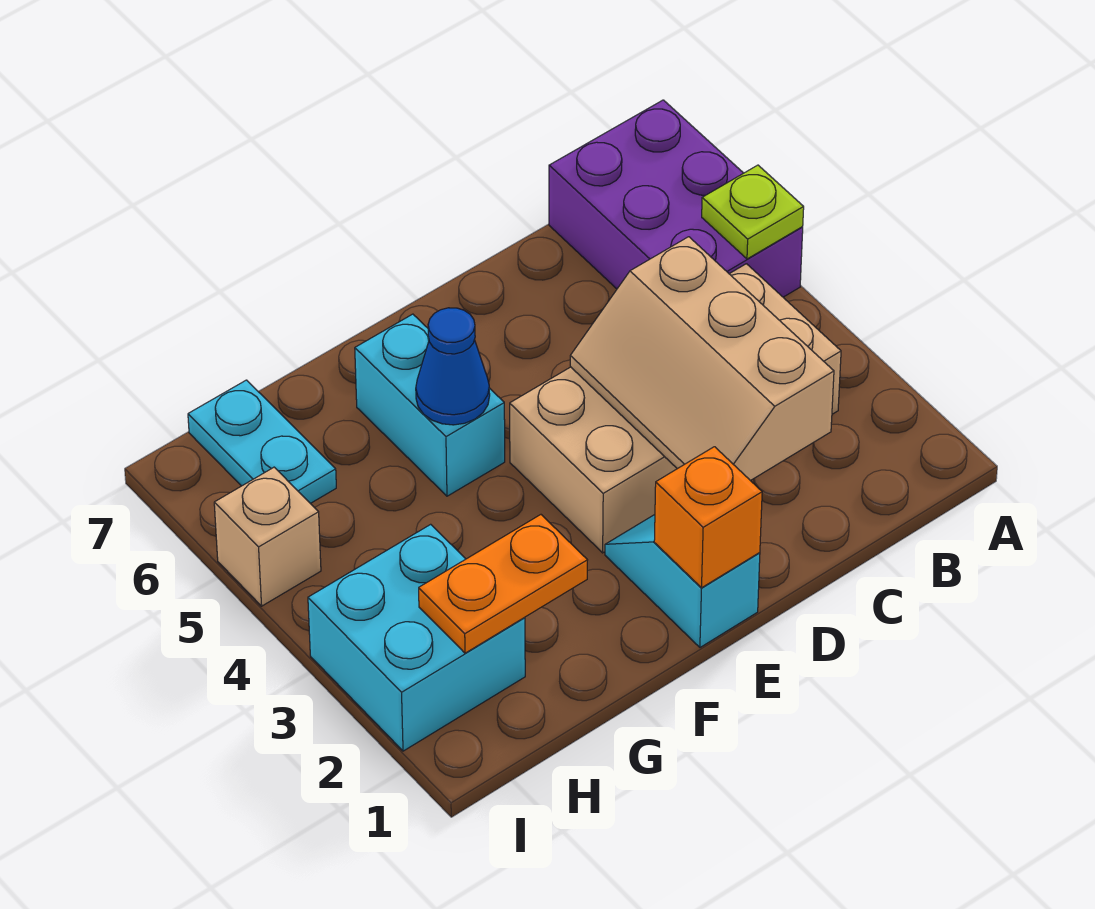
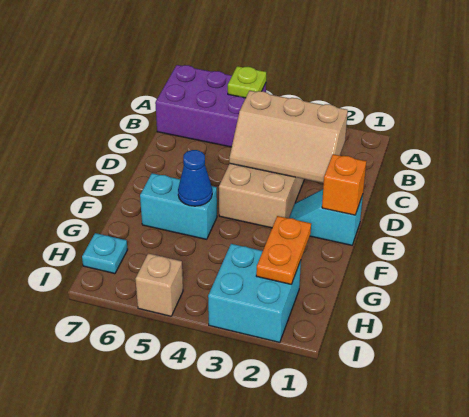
cyan 1x2 plate [188,380,336,503] -> cyan 1x1 plate [82,233,128,274]

